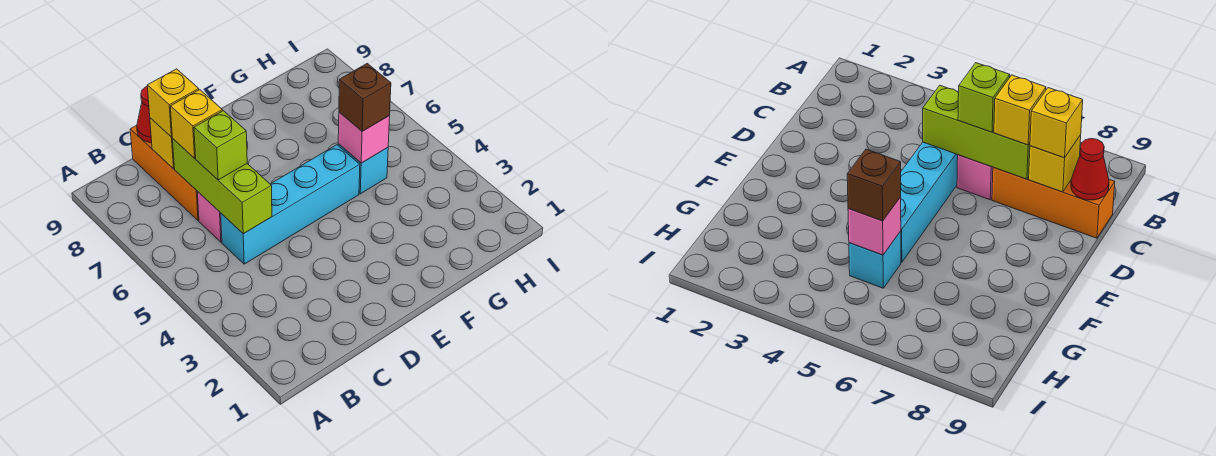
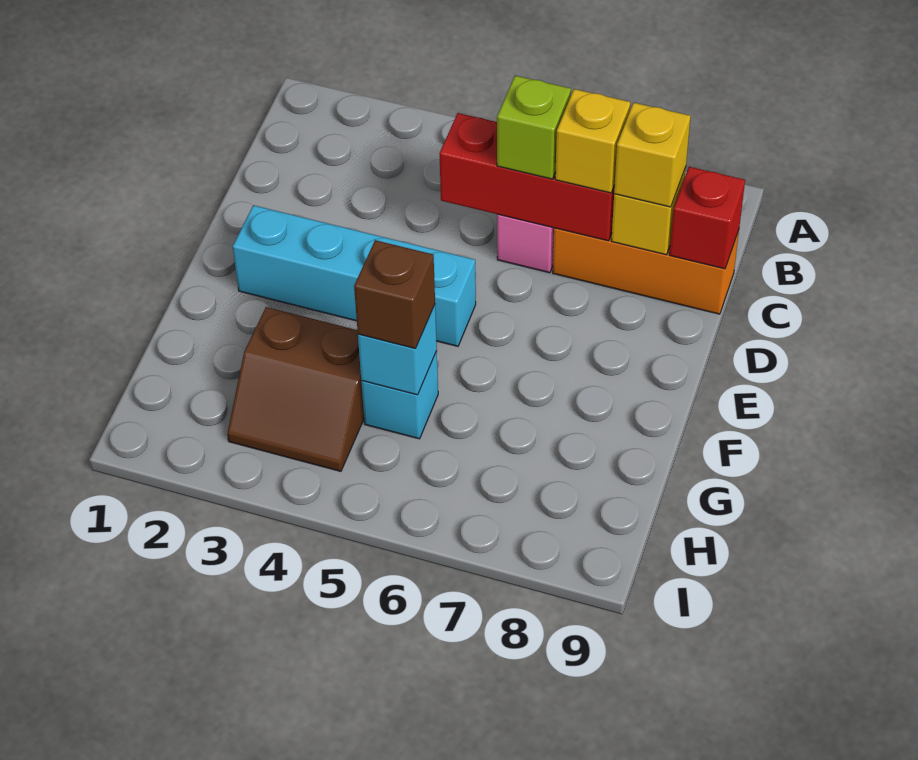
cyan 1x4 brick [221,145,360,264] -> cyan 1x4 brick turned to [233,205,476,346]
lime 1x3 brick [173,139,272,234] -> red 1x3 brick [439,113,615,241]
red 1x1 cone [137,87,152,143] -> red 1x1 brick [670,167,745,269]
none -> brown 2x2 slope [227,307,364,471]
pink 1x1 brick [338,112,390,163] -> cyan 1x1 brick [358,305,437,395]

